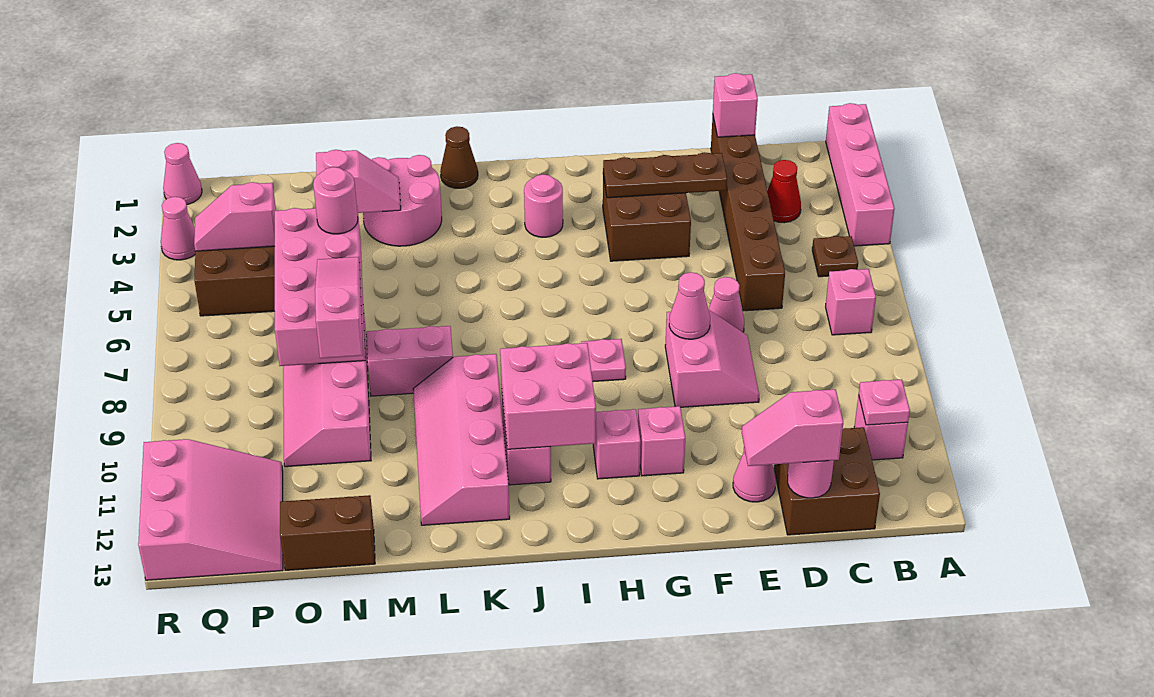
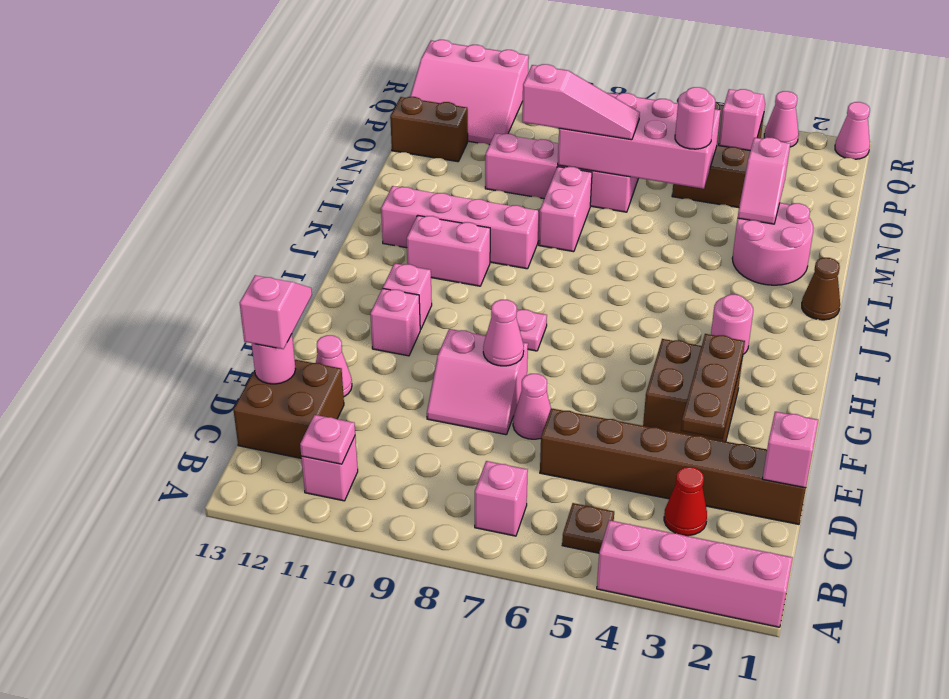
pink 2x2 brick [500,343,596,449] -> none
brown 1x2 brick [280,495,375,570] -> brown 1x2 brick turned to [390,97,468,162]

